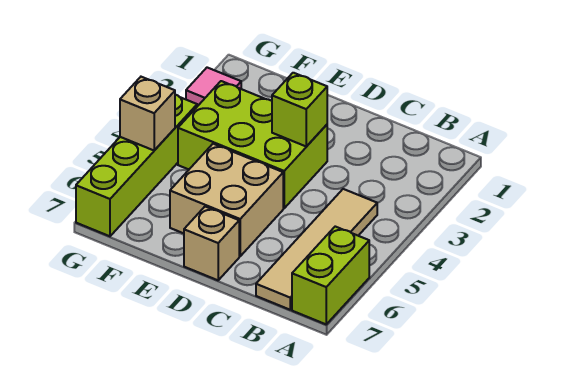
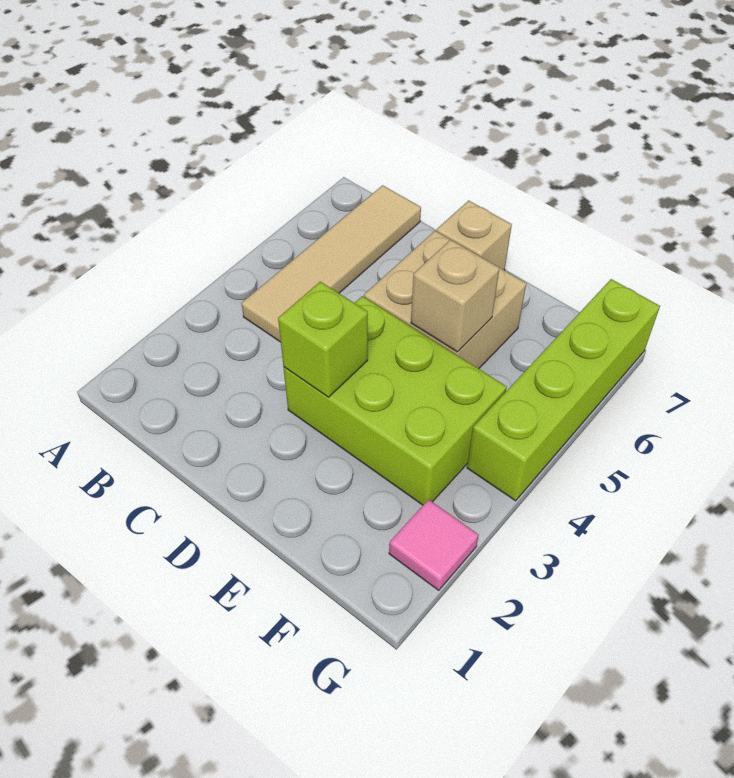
lime 1x2 brick [292,227,369,324] -> none
tan 1x1 brick [120,77,175,150] -> tan 1x1 brick moved to [411,240,500,352]

